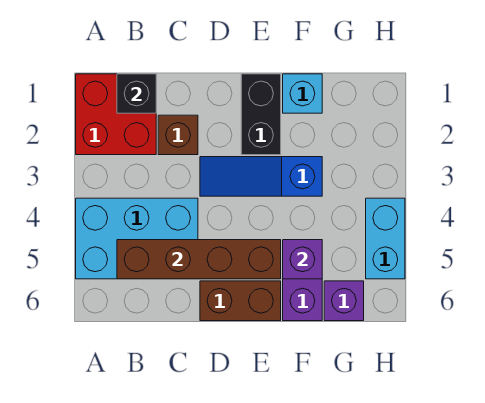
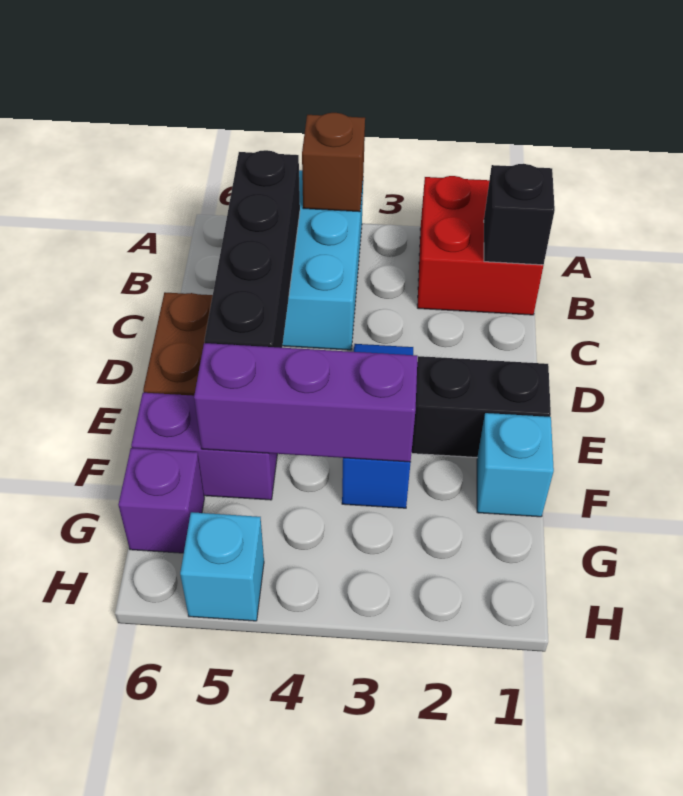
brown 1x4 brick [117,240,281,279] -> black 1x4 brick [204,150,300,348]
brown 1x1 brick [158,115,198,155] -> brown 1x1 brick moved to [302,113,365,212]
purple 1x1 brick [283,240,322,279] -> purple 1x3 brick [194,343,418,462]
cyan 1x2 brick [366,198,405,279] -> cyan 1x1 brick [180,512,264,621]

